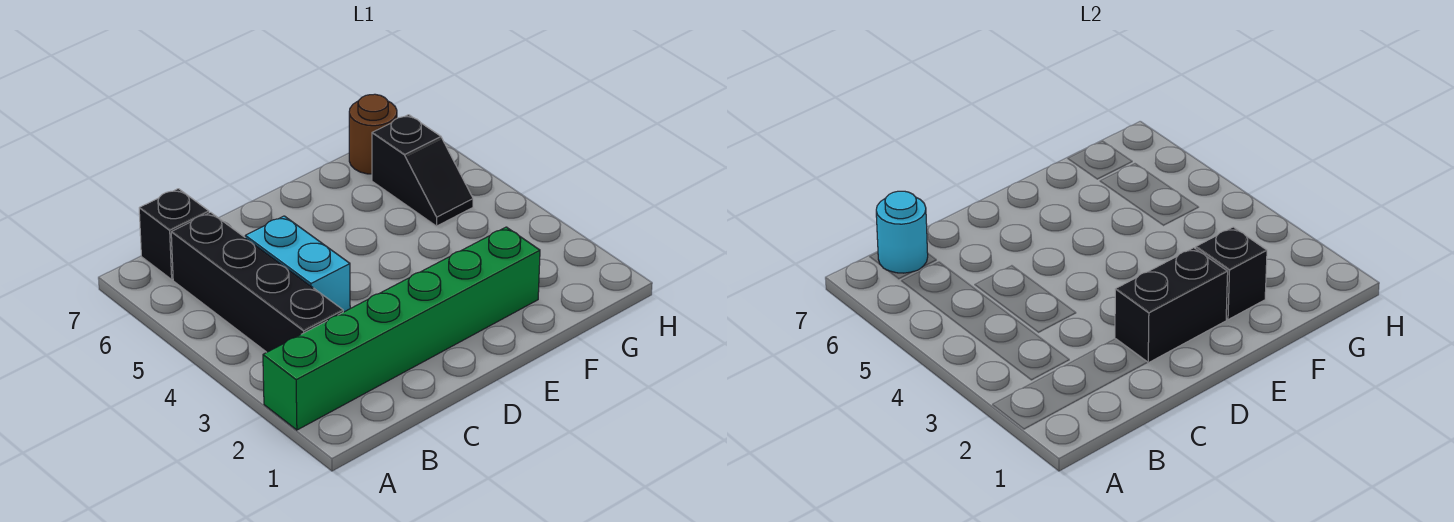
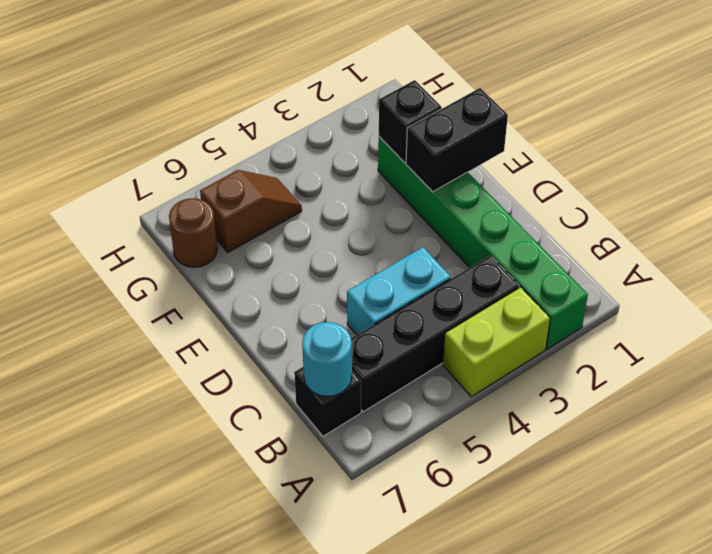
none -> lime 1x2 brick [443,287,550,397]
black 1x2 brick [1115,248,1228,363] -> black 1x2 brick turned to [406,88,508,192]
black 1x2 slope [372,115,473,226] -> brown 1x2 slope [200,170,302,252]

